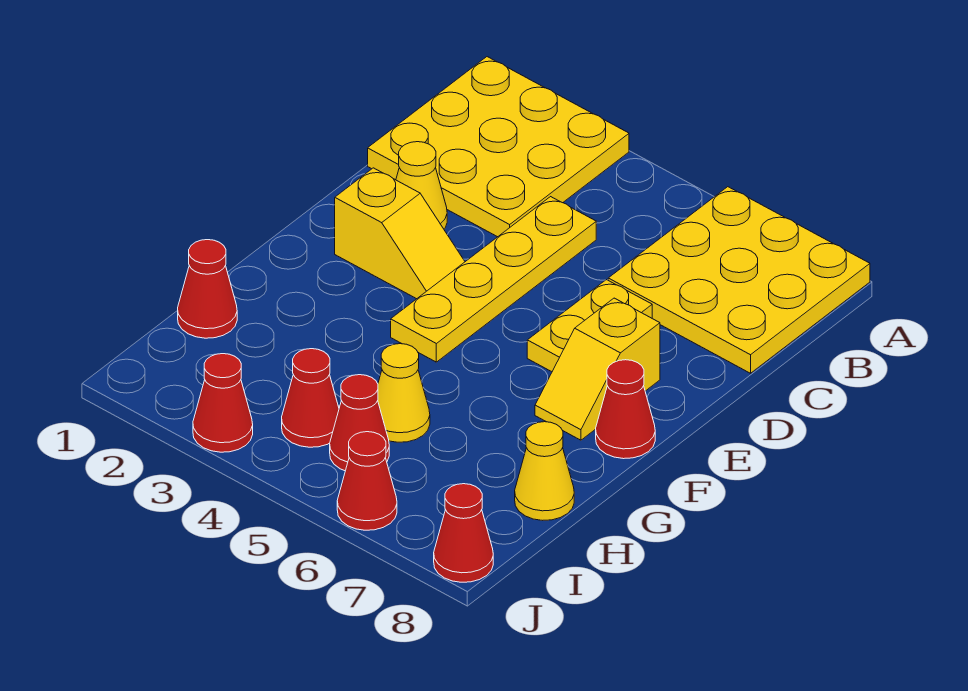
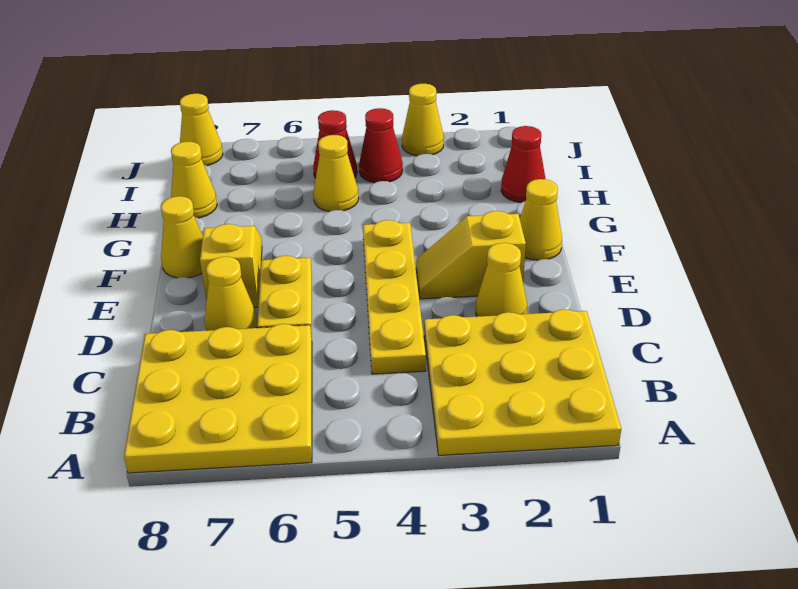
none -> yellow 1x1 cone [205,257,257,331]
none -> yellow 1x1 cone [520,179,562,260]
red 1x1 cone [596,360,655,459] -> yellow 1x1 cone [161,196,203,278]
red 1x1 cone [193,354,253,452] -> yellow 1x1 cone [402,84,444,156]
red 1x1 cone [337,432,397,530] -> none
red 1x1 cone [434,484,493,582] -> yellow 1x1 cone [180,94,223,166]

